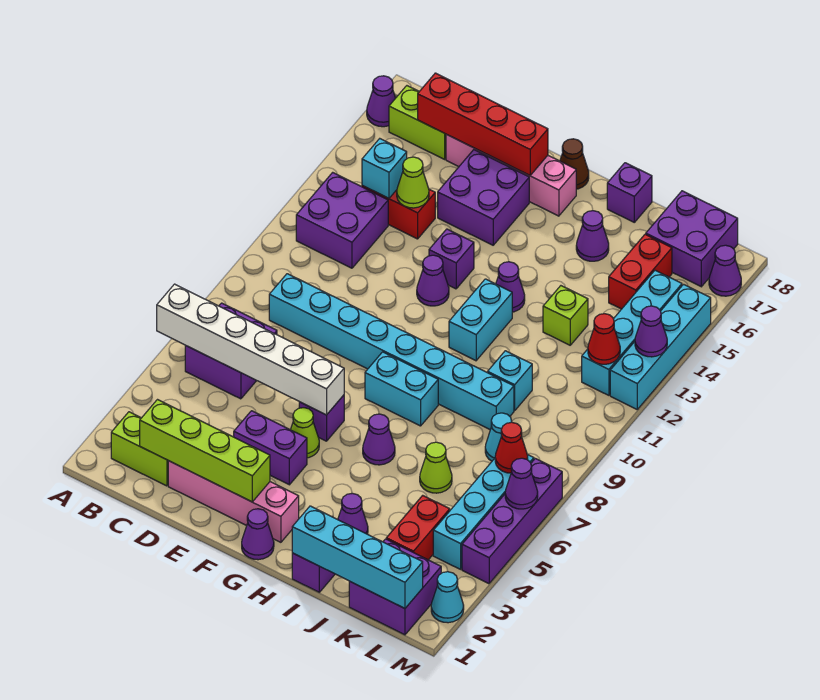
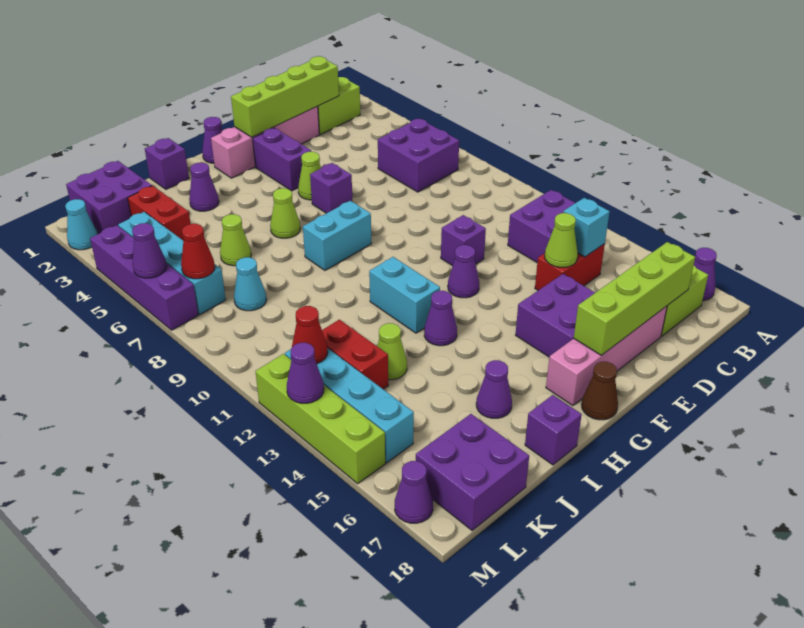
white 1x6 brick [157,284,344,415] -> none
cyan 1x8 brick [269,274,514,430] -> none
red 1x4 brick [418,73,548,175] -> lime 1x4 brick [574,242,695,355]
purple 1x2 brick [234,411,307,485] -> purple 1x2 brick turned to [253,128,311,191]
purple 1x1 brick [429,229,474,289] -> purple 1x1 brick moved to [441,215,486,266]
purple 1x1 cone [363,414,395,465] -> lime 1x1 cone [270,188,300,238]
cyan 1x4 brick [292,506,423,608] -> none
cyan 1x1 brick [488,351,532,411] -> none
lime 1x1 brick [543,286,588,345] -> lime 1x1 cone [377,323,407,380]
red 1x2 brick [609,234,672,309] -> red 1x2 brick moved to [322,320,388,389]
cyan 1x4 brick [610,284,711,409] -> lime 1x4 brick [255,354,385,484]

